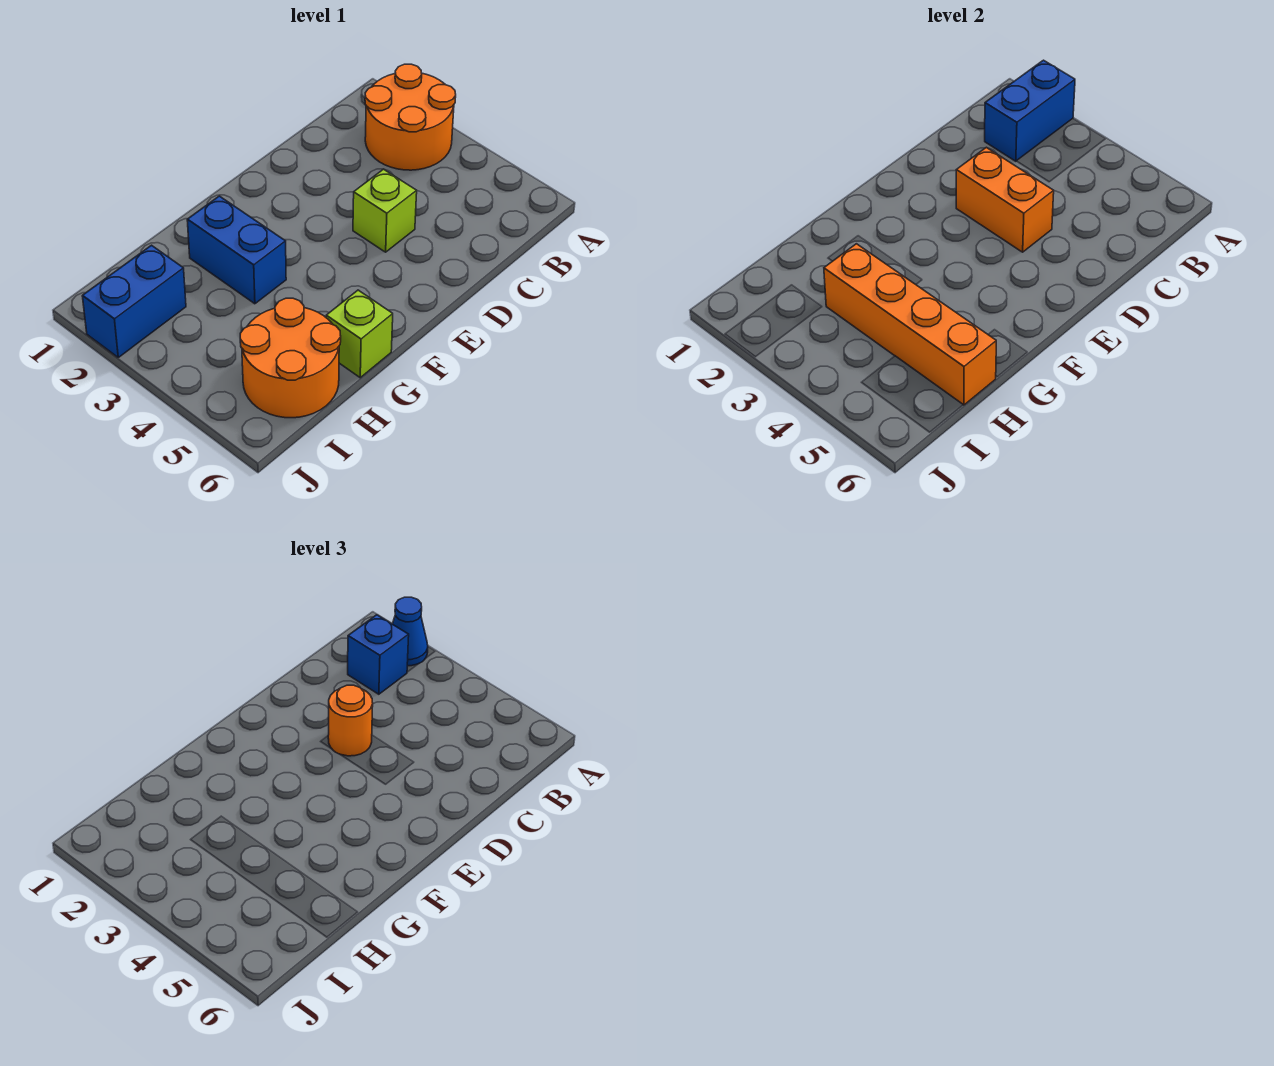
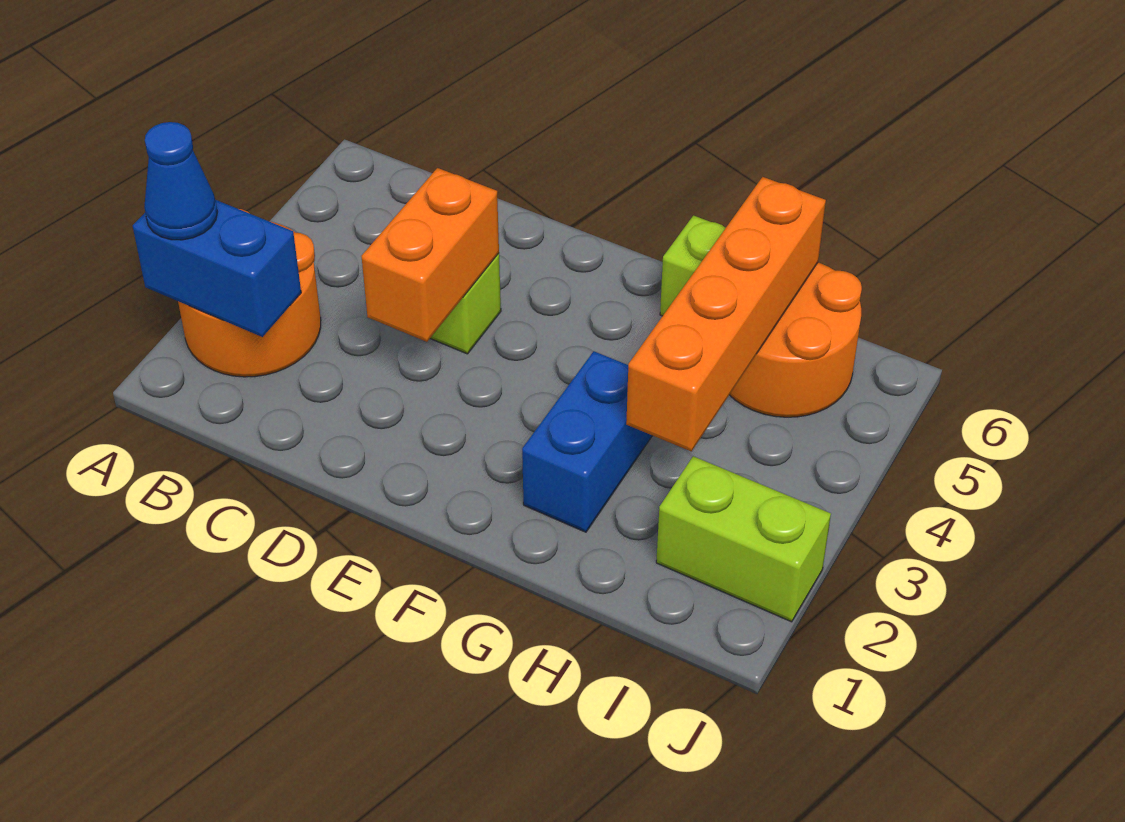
blue 1x1 brick [348,615,409,694] -> none
orange 1x1 round brick [328,685,373,756] -> none
blue 1x2 brick [82,245,186,357] -> lime 1x2 brick [656,456,831,622]

